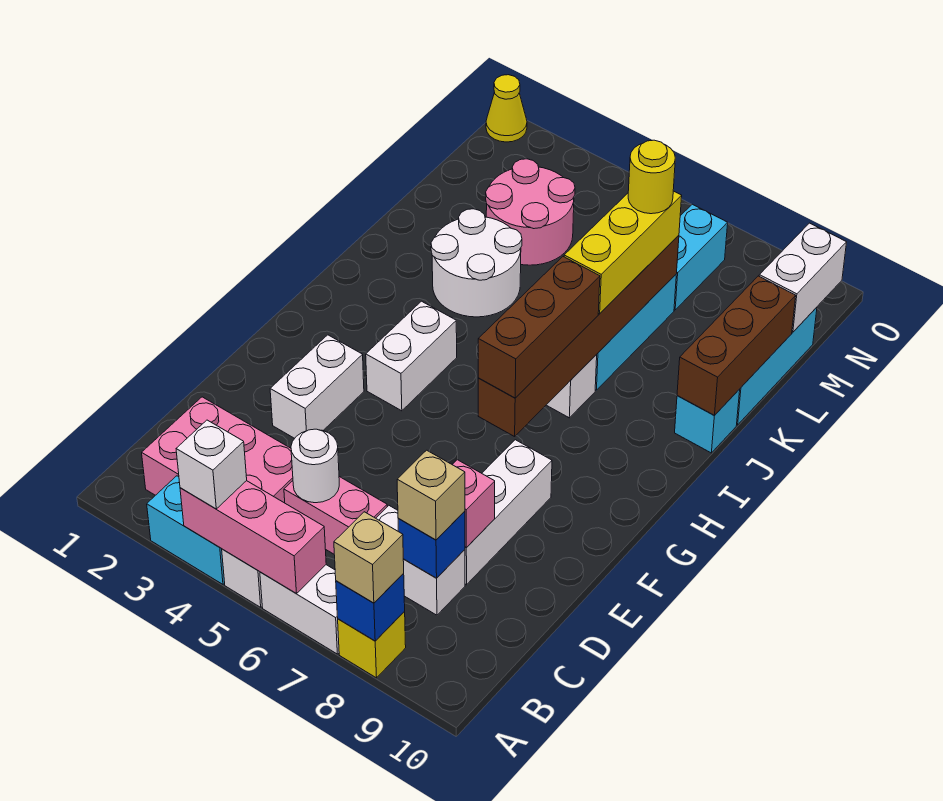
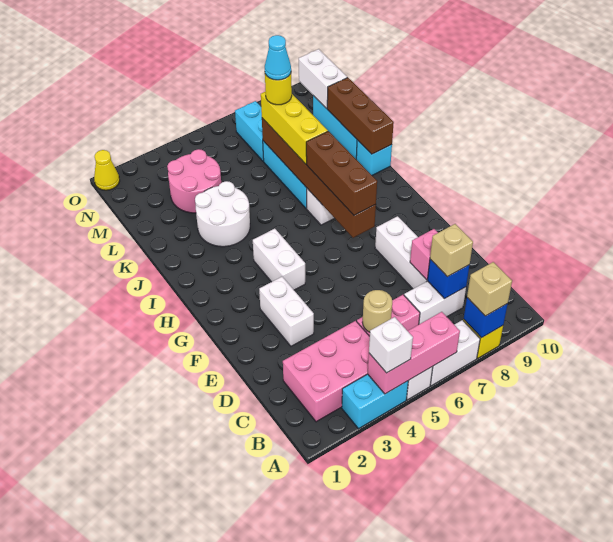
white 1x1 round brick [291,429,339,503] -> tan 1x1 round brick [362,290,392,332]
none -> cyan 1x1 cone [265,35,291,80]

